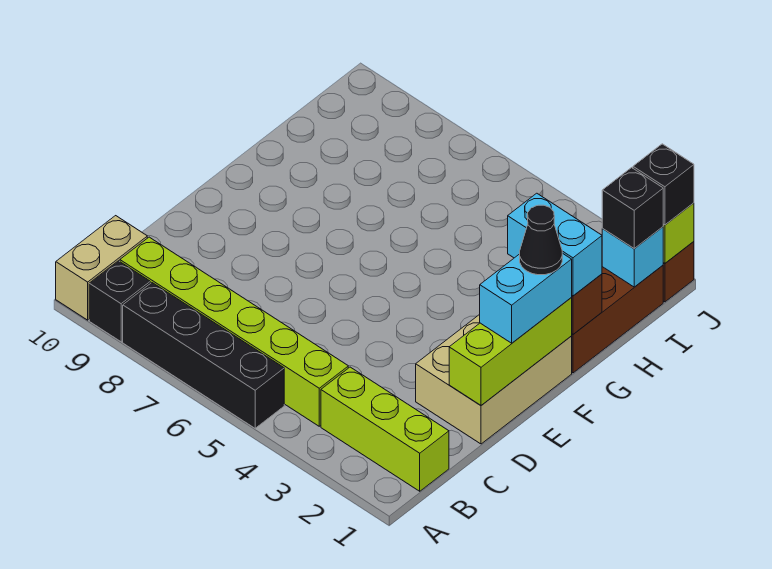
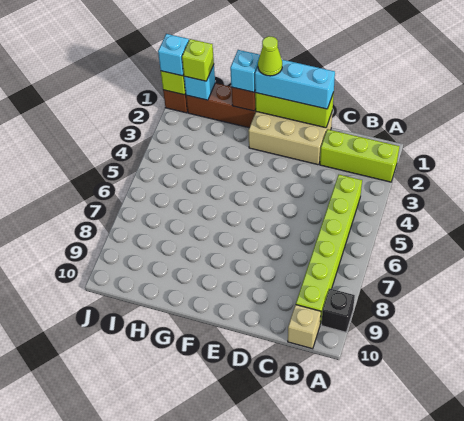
black 1x4 brick [123,283,284,428] -> none
tan 1x2 brick [56,216,147,320] -> tan 1x1 brick [288,305,321,349]
lime 1x3 brick [321,367,449,491] -> lime 1x3 brick turned to [320,129,399,182]
cyan 1x2 brick [480,253,572,343] -> cyan 1x3 brick [255,60,335,109]
black 1x1 cone [520,205,562,275] -> lime 1x1 cone [258,36,282,76]
cyan 1x2 brick [508,193,602,296] -> cyan 1x1 brick [230,50,260,92]
black 1x1 brick [602,168,664,249] -> lime 1x1 brick [182,39,214,81]
black 1x1 brick [633,144,694,225] -> cyan 1x1 brick [158,34,189,76]

